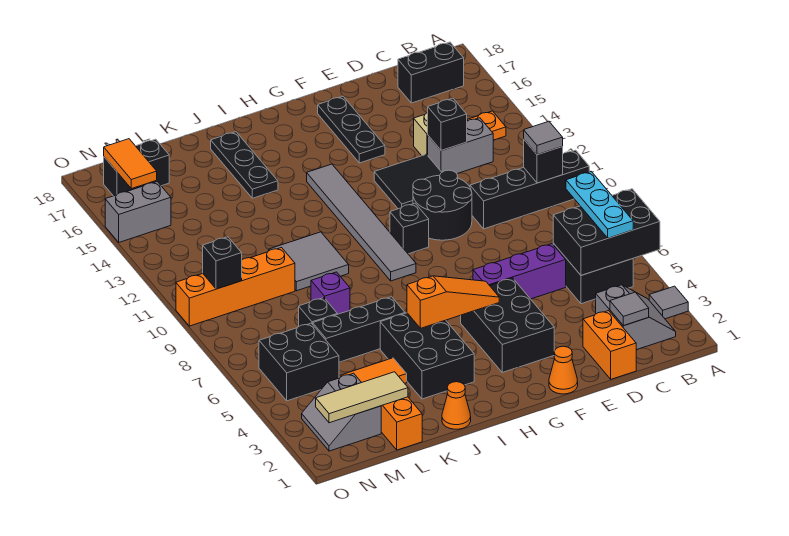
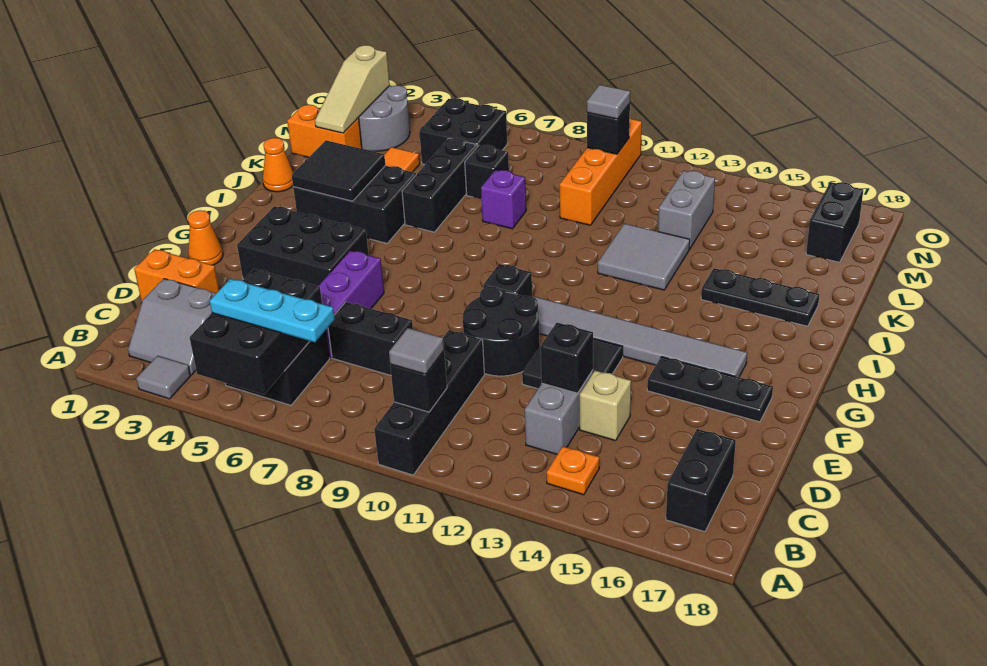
grey 1x1 tile [610,292,649,326] -> grey 1x1 tile moved to [587,85,630,119]
none -> black 1x2 brick [328,302,413,375]
orange 1x3 slope [407,276,499,328] -> none
grey 1x6 tile [307,164,416,281] -> grey 1x6 tile moved to [534,297,747,377]
none -> black 2x2 tile [292,141,385,201]
grey 2x2 tile [269,232,349,291] -> grey 2x2 tile moved to [598,224,690,290]
tan 1x3 tile [316,372,408,423] -> tan 1x3 slope [315,45,390,133]
grey 2x2 slope [302,373,381,451] -> grey 2x2 round brick [358,86,410,151]
grey 1x2 brick [105,182,171,242] -> grey 1x2 brick moved to [658,171,715,249]
orange 1x2 tile [104,139,157,189] -> none

